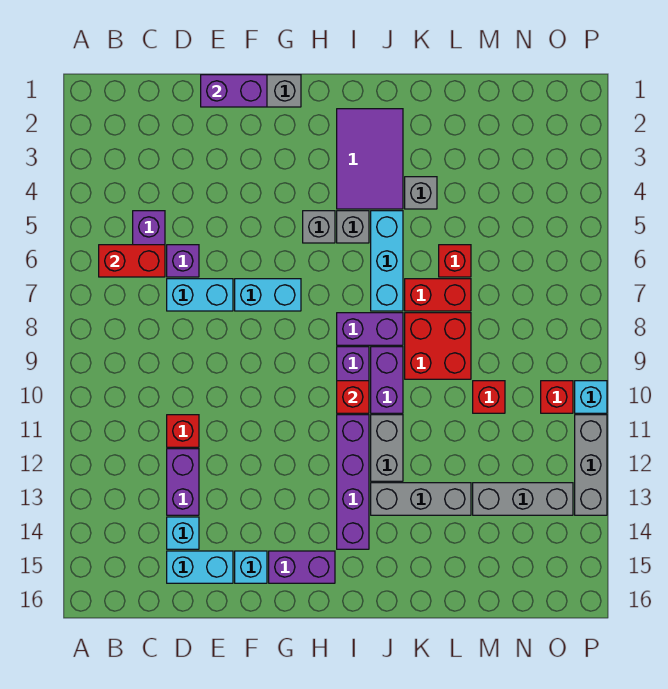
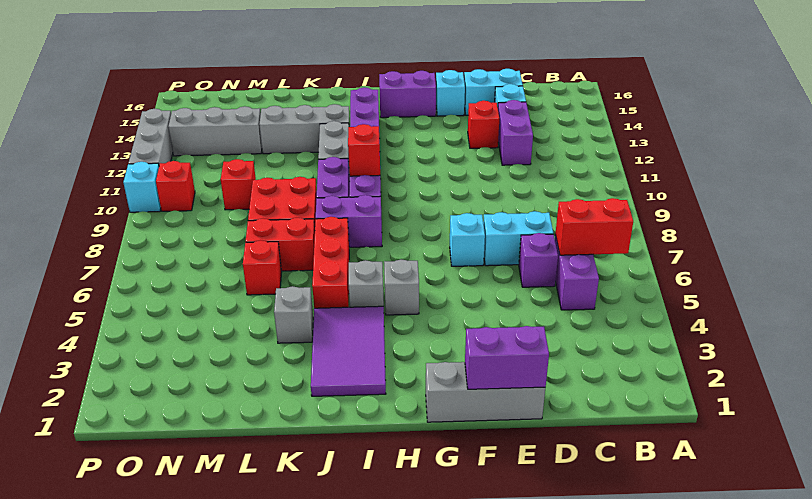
red 1x1 brick [167,415,199,447] -> red 1x1 brick moved to [468,101,499,148]
cyan 1x2 brick [235,279,301,311] -> cyan 1x1 brick [450,213,485,266]
cyan 1x3 brick [371,211,403,311] -> red 1x3 brick [312,217,349,308]

